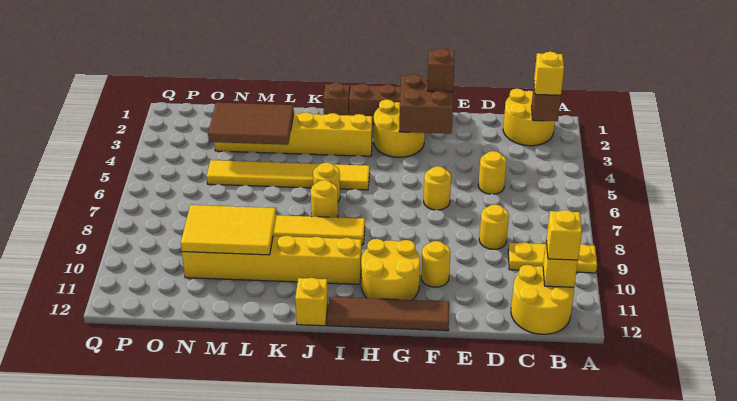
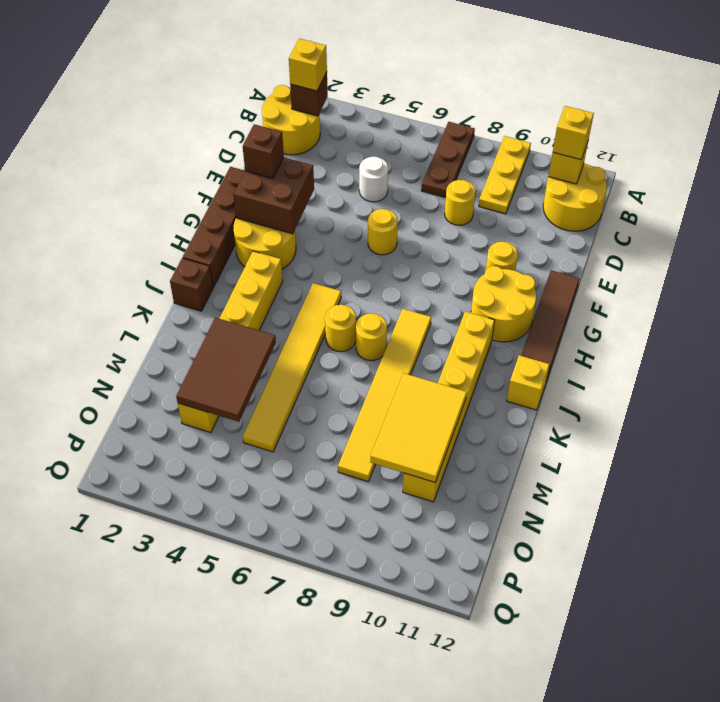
none -> brown 1x3 plate [422,122,475,198]
yellow 1x1 round brick [478,151,506,194] -> white 1x1 round brick [359,157,388,202]

